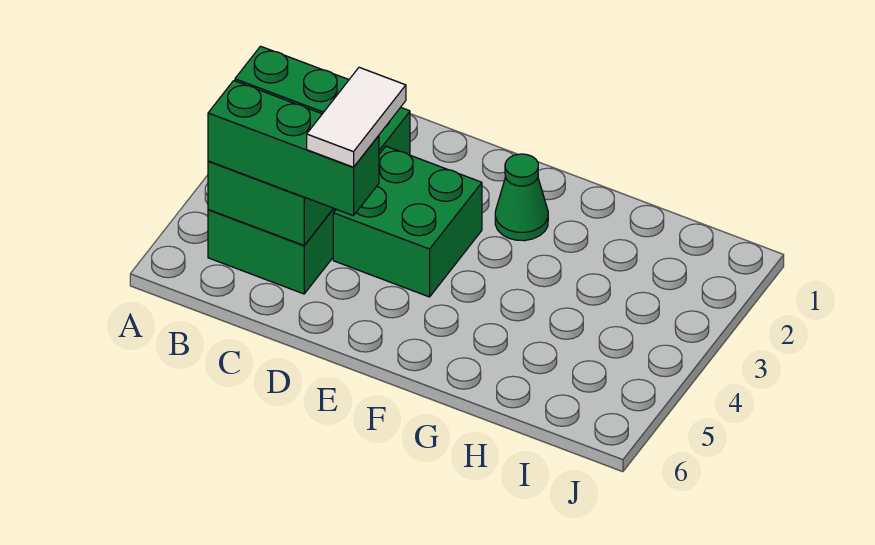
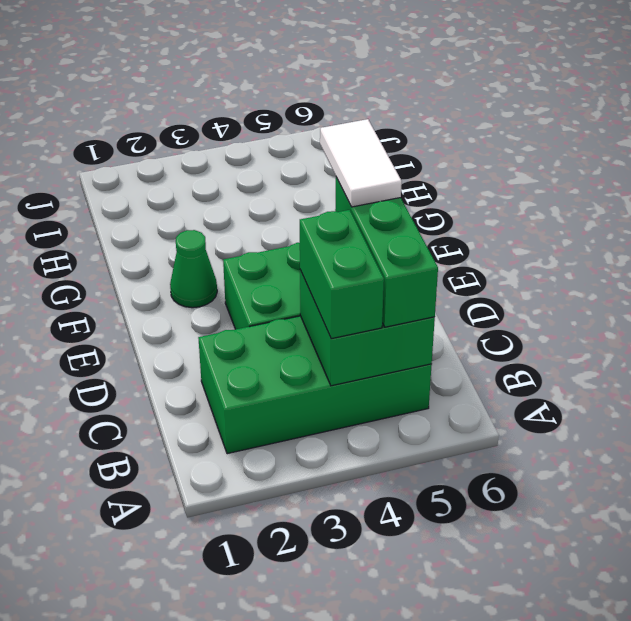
white 1x2 tile [307,67,406,167] -> white 1x2 tile turned to [320,119,402,207]

